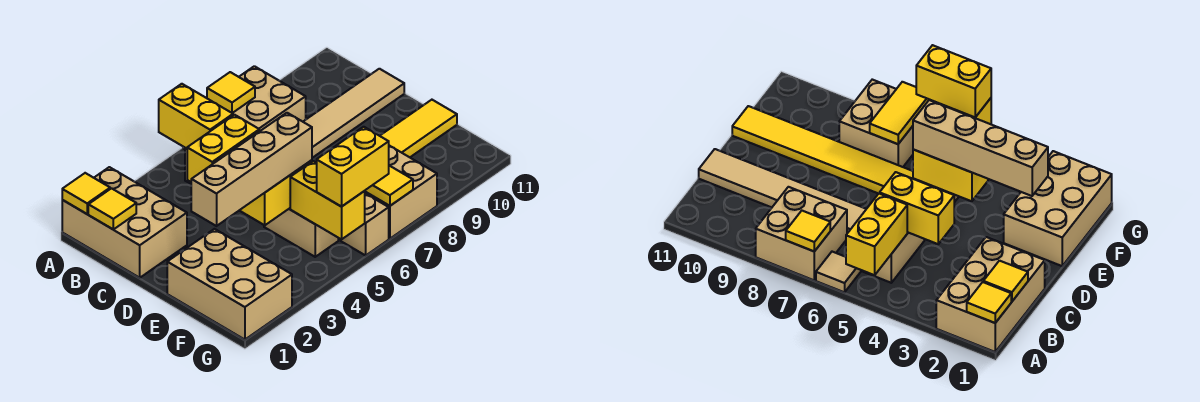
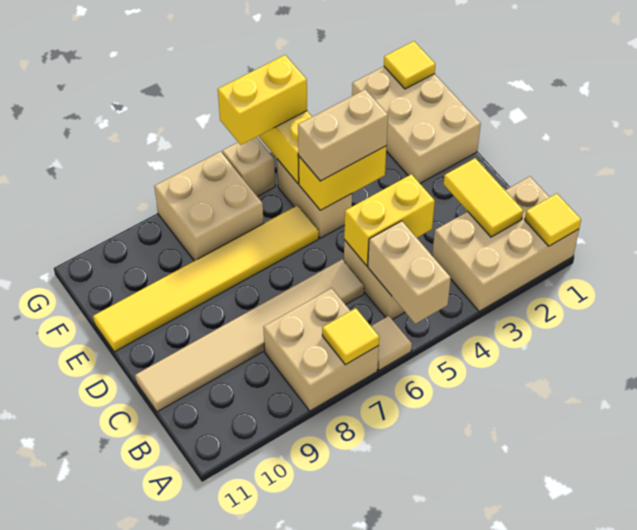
tan 2x3 brick [62,167,187,278] -> tan 2x3 brick turned to [432,177,579,312]
yellow 1x2 brick [159,84,233,149] -> tan 1x2 brick [368,221,451,324]
yellow 1x1 tile [88,188,136,229] -> yellow 1x1 tile moved to [384,41,435,89]
tan 1x4 brick [191,113,312,226] -> tan 1x2 brick [298,89,388,181]
yellow 1x2 tile [365,165,413,206] -> yellow 1x2 tile moved to [444,158,523,237]

